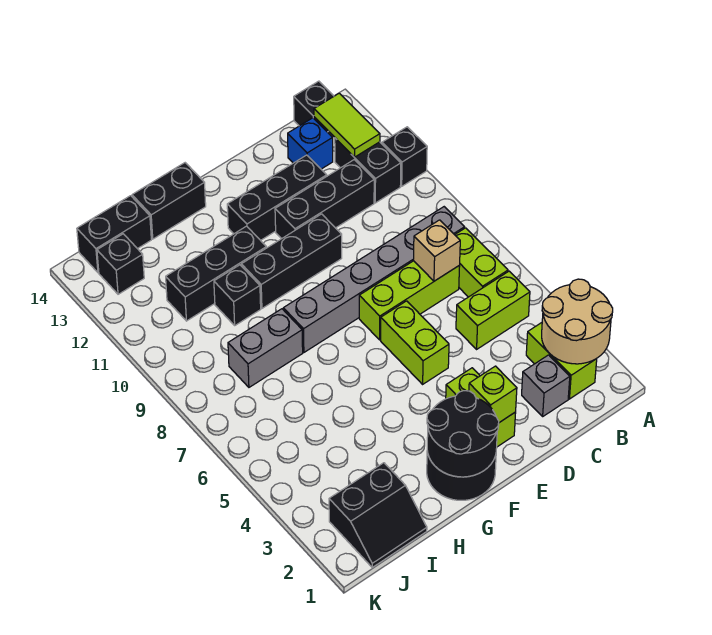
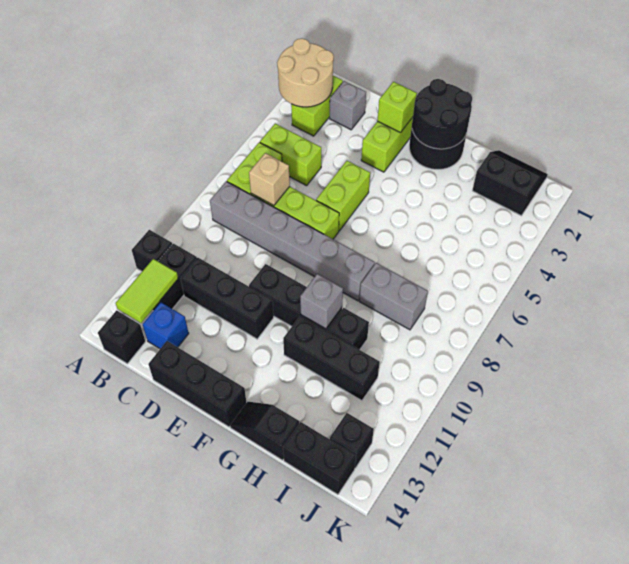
black 1x3 brick [227,155,327,240] -> black 1x3 brick moved to [148,341,247,427]
none -> grey 1x1 brick [300,274,343,329]
black 1x2 brick [132,163,206,239] -> black 1x2 slope [230,402,299,460]

